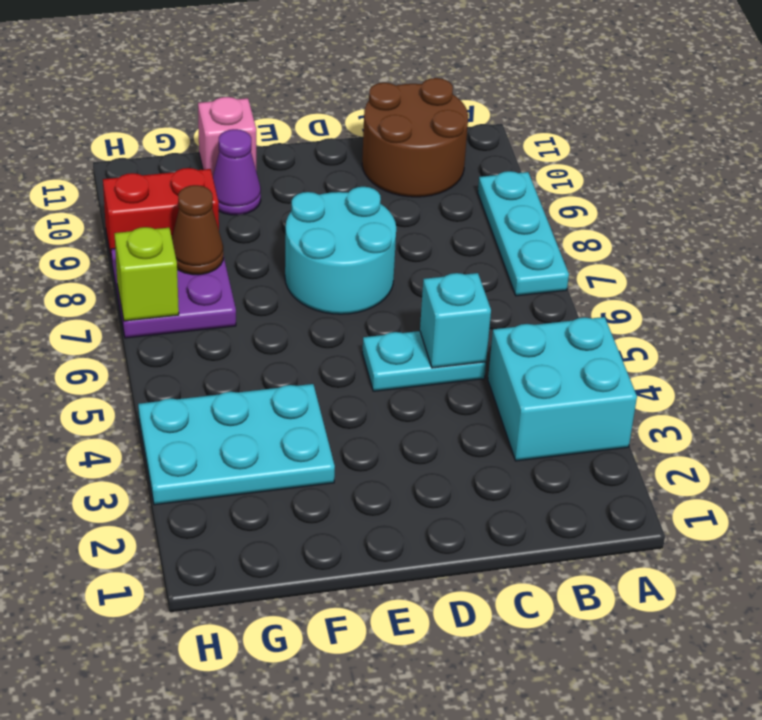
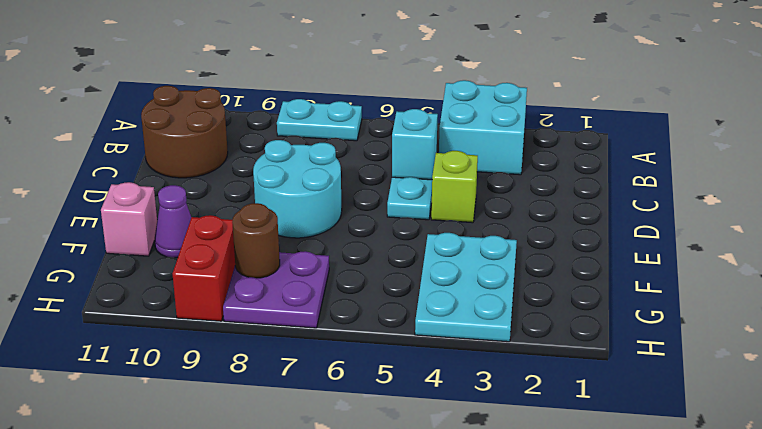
cyan 1x3 plate [478,171,569,296] -> cyan 1x2 plate [277,99,362,141]
brown 1x1 cone [172,185,223,275] -> brown 1x1 round brick [232,203,280,278]
lime 1x1 brick [114,227,179,321] -> lime 1x1 brick moved to [431,151,478,223]

